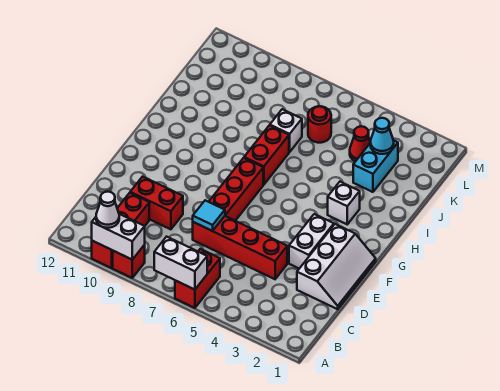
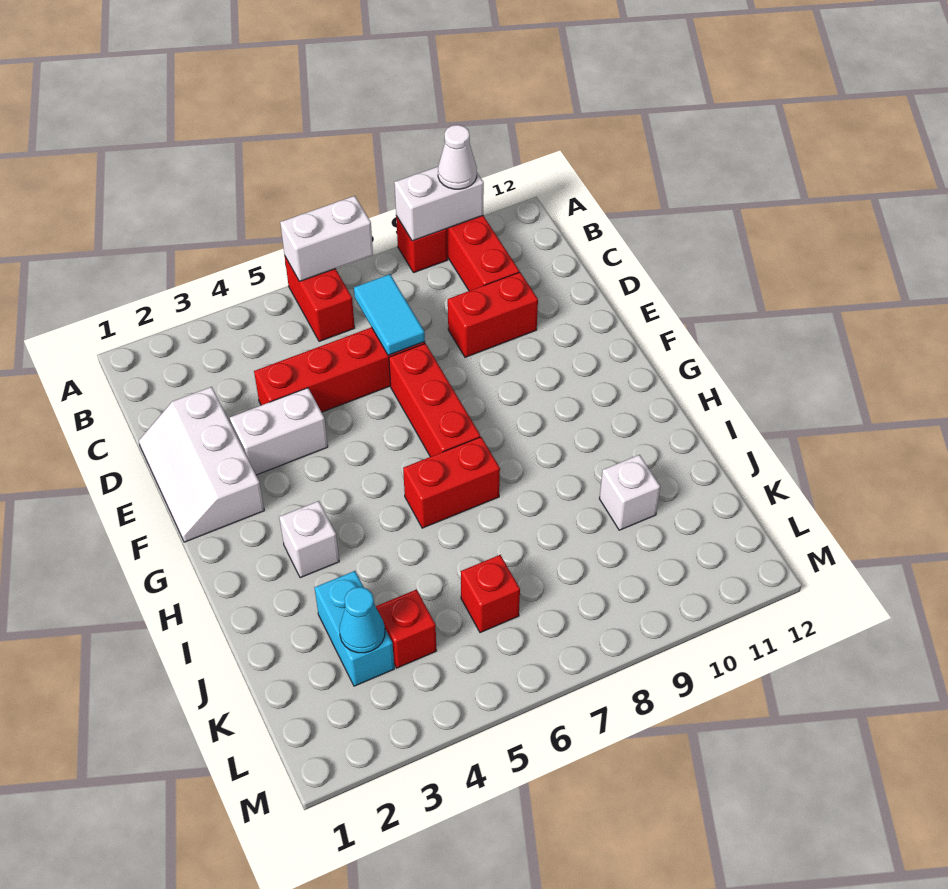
cyan 1x1 tile [193,200,225,231] -> cyan 1x2 tile [354,274,425,355]
white 1x2 brick [289,214,334,269] -> white 1x2 brick turned to [230,388,328,475]
red 1x2 brick [244,125,289,185] -> red 1x2 brick turned to [403,437,500,528]
white 1x1 brick [270,109,302,152] -> white 1x1 brick moved to [599,455,660,530]
red 1x1 cone [350,126,370,161] -> red 1x1 brick [376,589,436,668]
red 1x1 round brick [308,106,331,143] -> red 1x1 brick [461,555,520,633]

